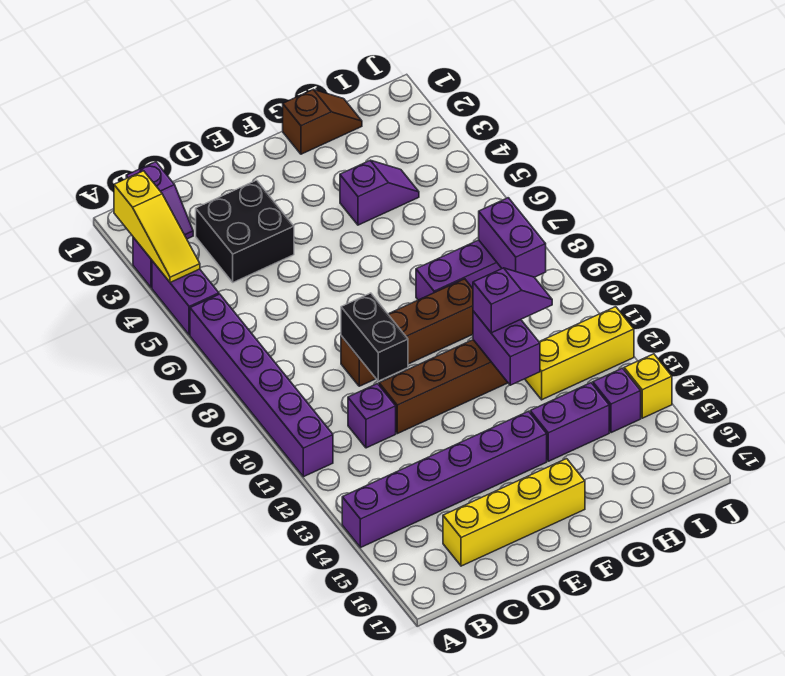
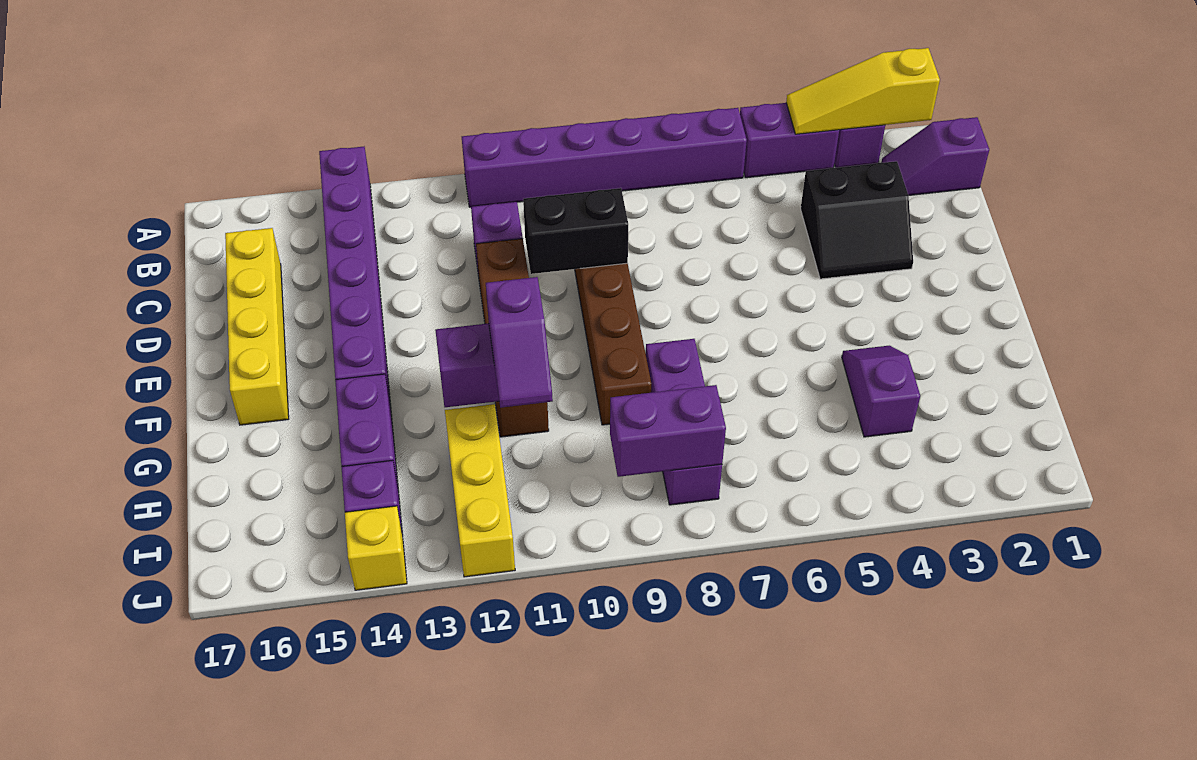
black 2x2 brick [196,180,294,282] -> black 2x2 slope [801,161,913,279]
brown 1x2 slope [283,90,362,154] -> none
purple 1x2 slope [340,160,419,225] -> purple 1x2 slope turned to [842,346,920,437]

